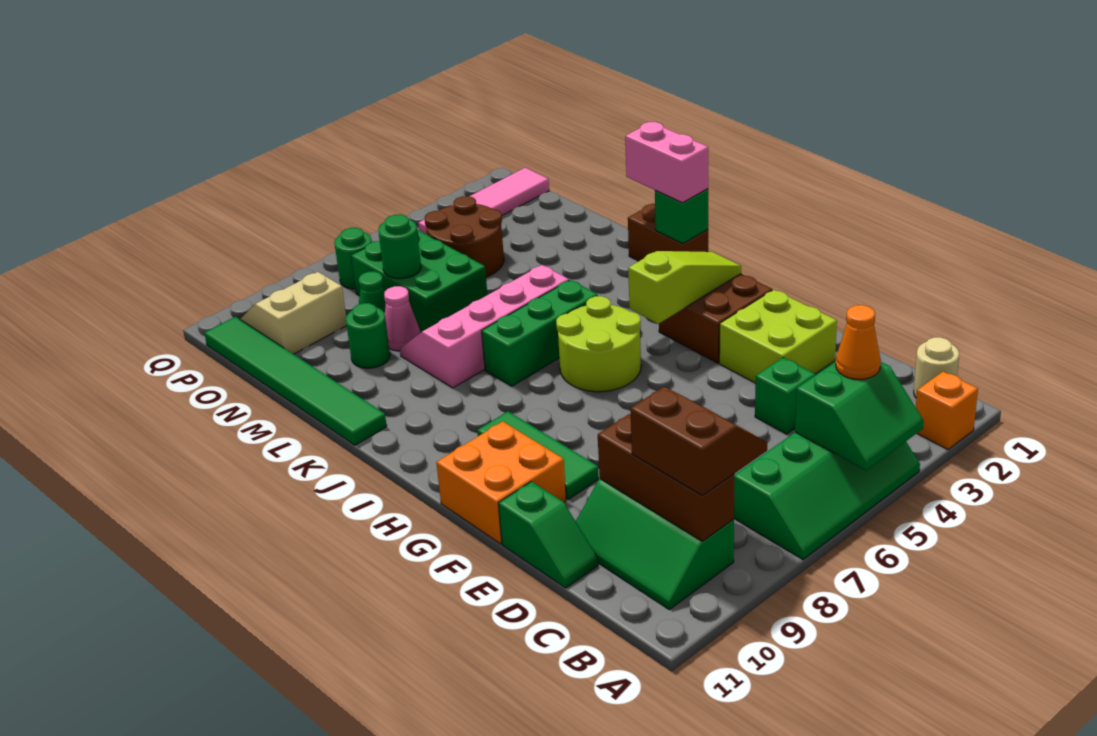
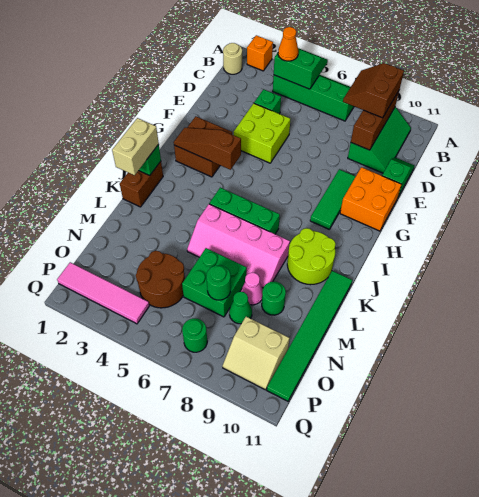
lime 2x2 brick [719,290,837,383] -> lime 2x2 brick moved to [234,103,291,163]
lime 1x3 slope [628,251,741,324] -> brown 1x3 slope [174,128,241,170]
lime 2x2 round brick [556,296,641,392] -> lime 2x2 round brick moved to [287,228,336,285]
pink 1x2 brick [625,122,708,203] -> tan 1x2 brick [112,118,159,175]
green 2x3 brick [351,230,487,332] -> green 2x2 brick [182,248,247,317]

